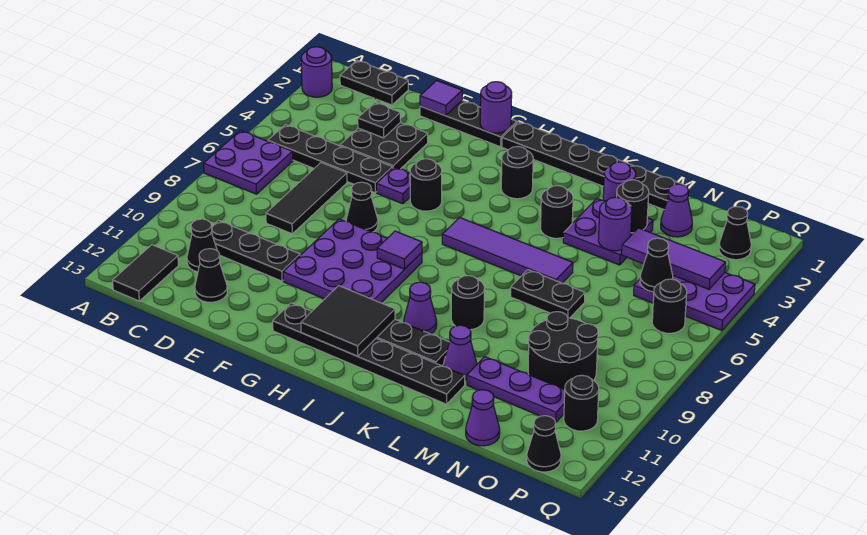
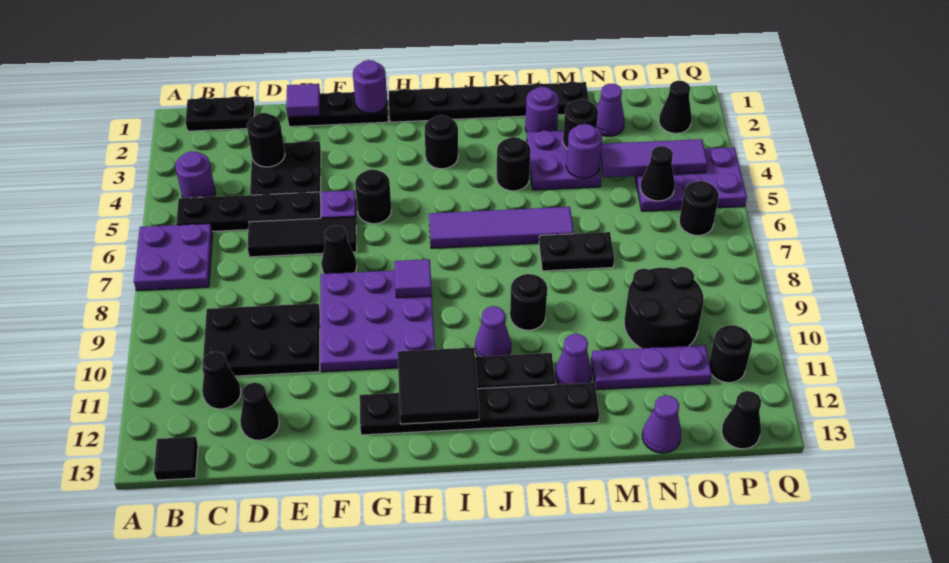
purple 1x1 round brick [301,47,332,97] -> purple 1x1 round brick moved to [175,151,215,198]
black 1x2 tile [113,245,178,301] -> black 1x1 tile [154,437,198,480]
black 1x3 plate [211,221,300,281] -> black 2x3 plate [202,303,320,376]
black 1x1 plate [358,103,401,138] -> black 1x1 round brick [247,113,285,167]
black 1x3 tile [266,163,347,234] -> black 1x3 tile turned to [247,217,357,257]

